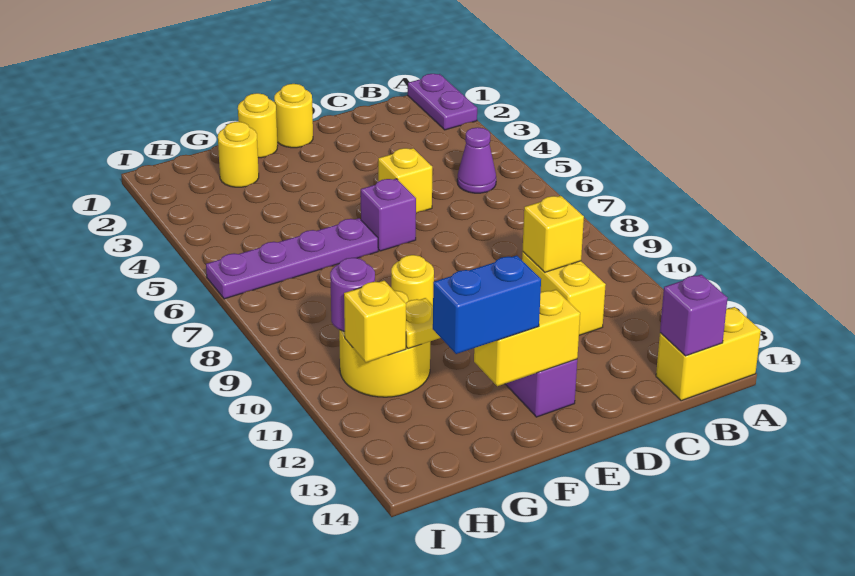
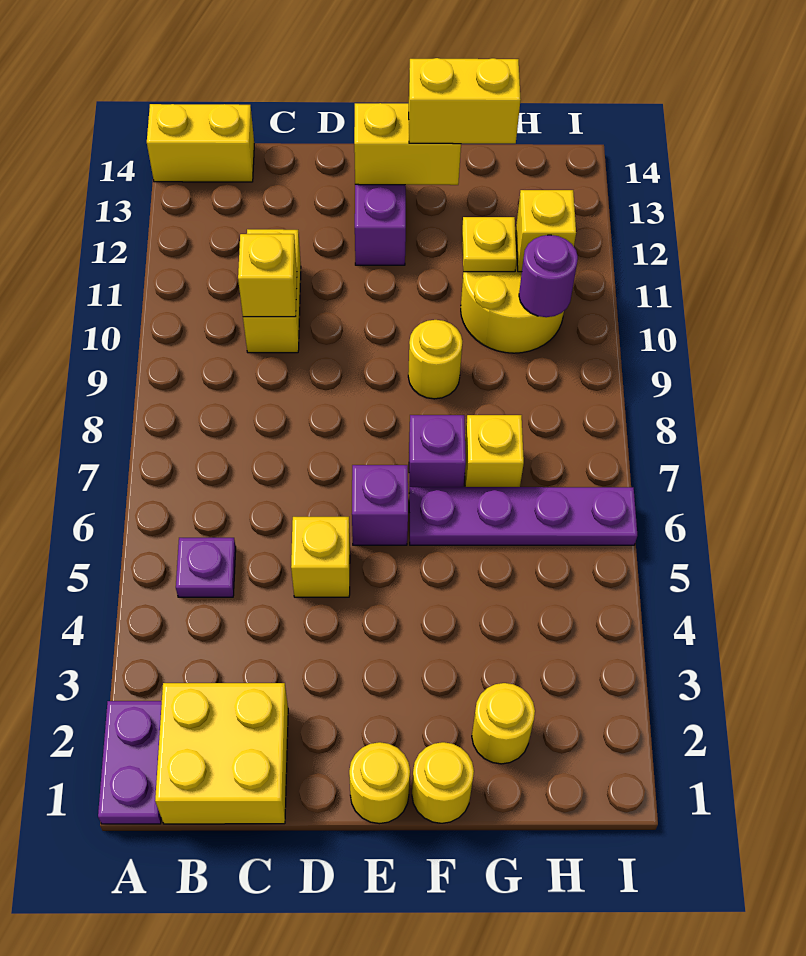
none -> yellow 2x2 brick [155,683,288,824]
purple 1x1 cone [457,128,496,193] -> purple 1x1 plate [176,538,236,597]
purple 1x1 brick [660,275,728,356] -> purple 1x1 brick moved to [409,415,466,493]
blue 1x2 brick [433,255,541,354] -> yellow 1x2 brick [409,58,521,144]
none -> yellow 1x1 brick [465,415,524,487]

